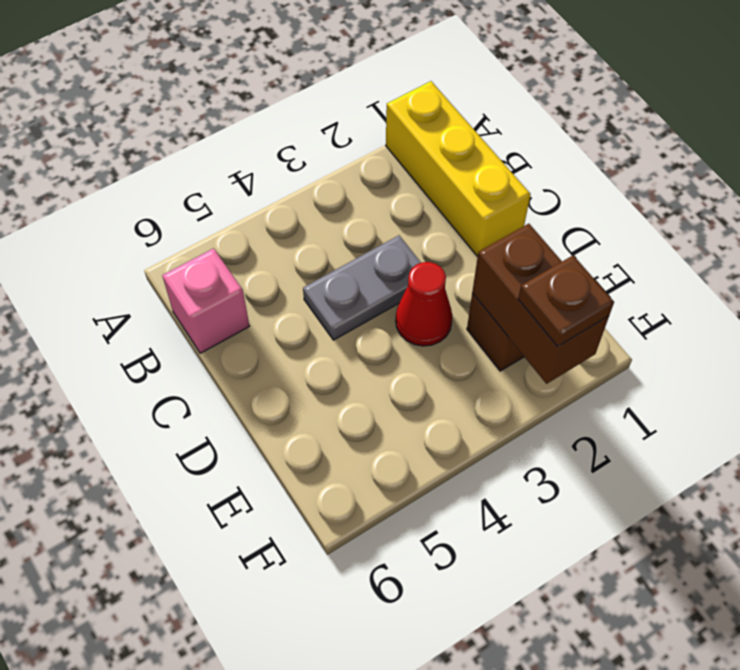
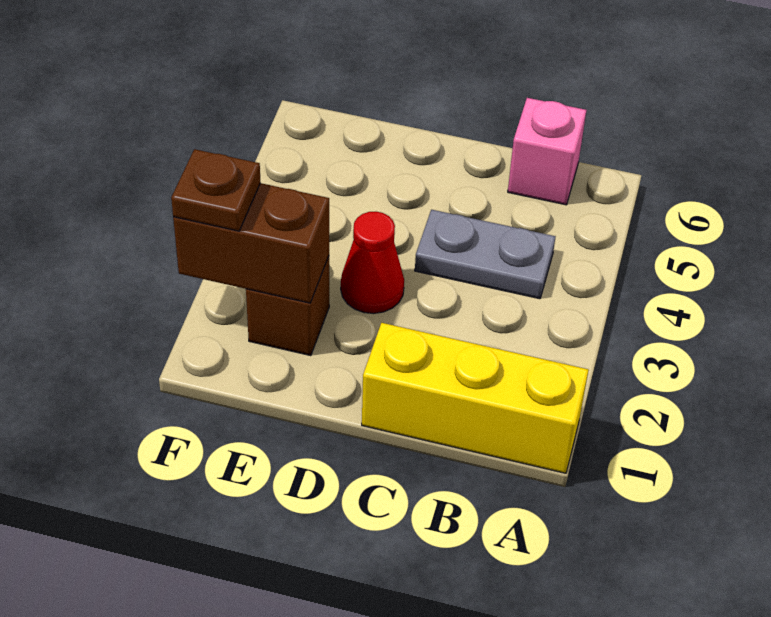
grey 1x2 plate [303,235,421,340] -> grey 1x2 plate turned to [415,210,556,299]

